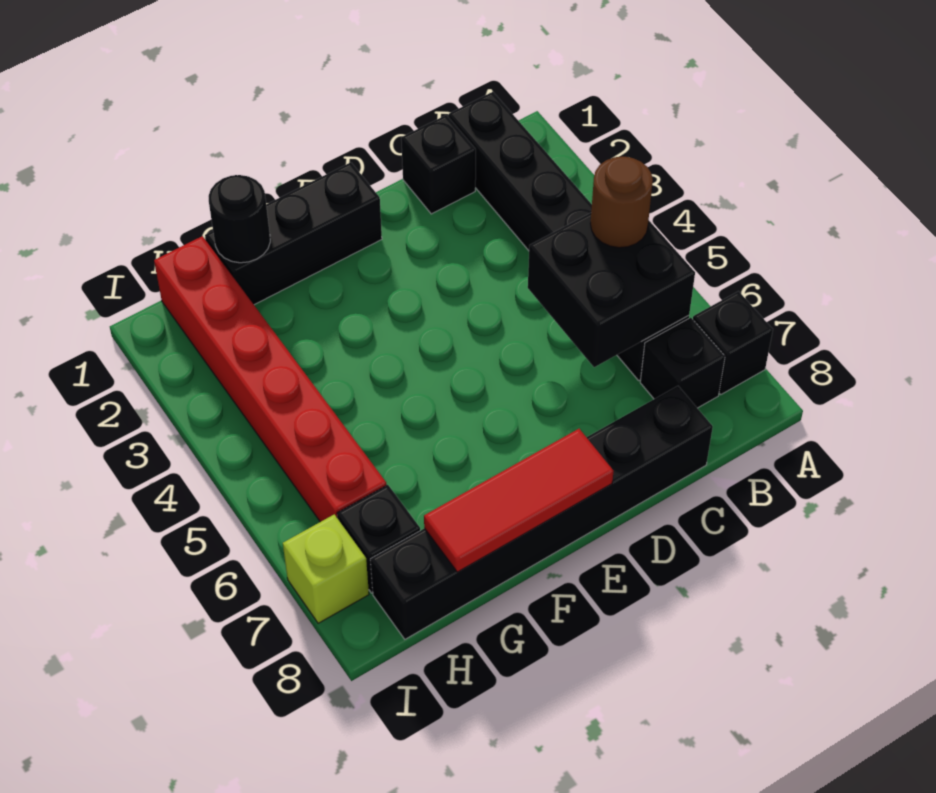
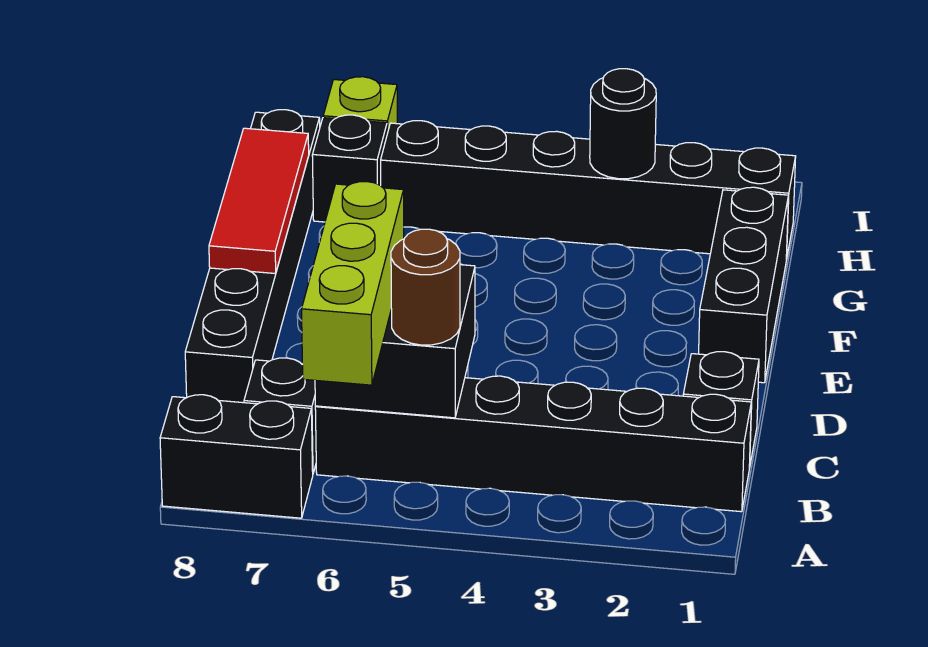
none -> lime 1x3 brick [302,182,404,385]
black 1x1 brick [693,291,773,394] -> black 1x2 brick [160,395,313,518]
black 1x1 round brick [209,175,270,263] -> black 1x1 round brick moved to [590,69,656,179]
red 1x6 brick [154,236,386,522] -> black 1x6 brick [381,121,796,260]

